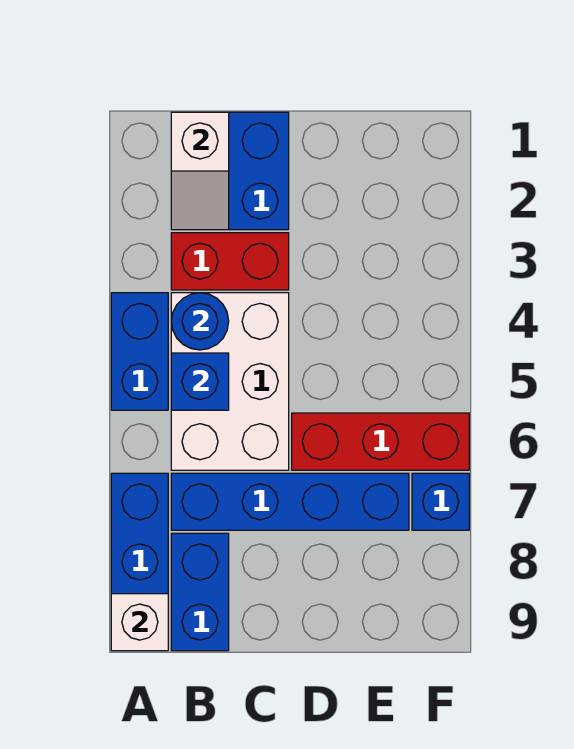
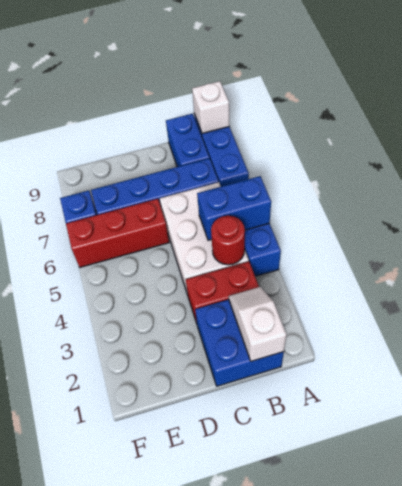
blue 1x1 round brick [171,293,229,350] -> red 1x1 round brick [211,216,245,265]
blue 1x1 brick [171,353,229,410] -> blue 1x2 brick [197,176,271,240]

